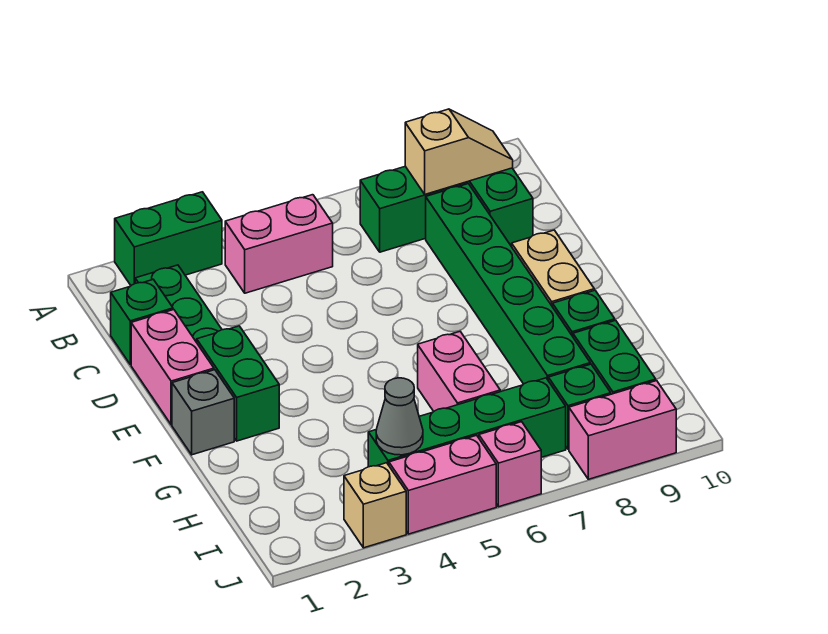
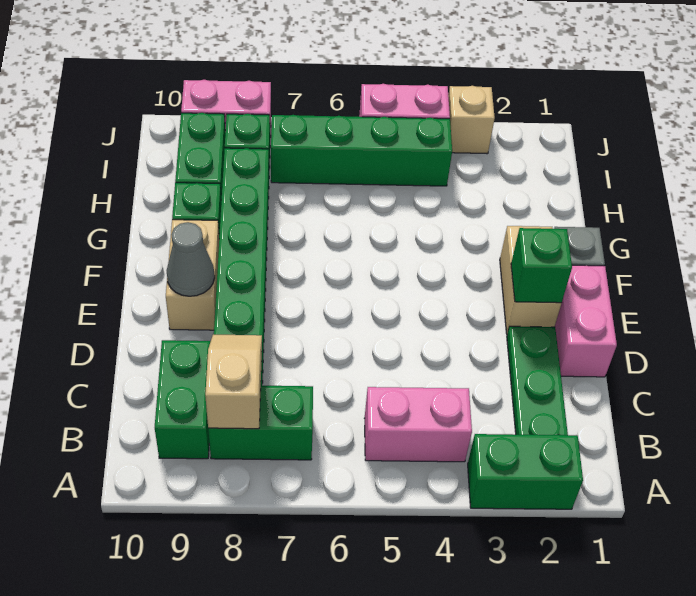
tan 1x2 slope [405,109,513,194] -> tan 1x2 slope turned to [205,334,262,429]
green 1x1 brick [111,279,173,364] -> green 1x1 brick moved to [511,228,572,303]
green 1x2 brick [197,326,279,441] -> tan 1x2 brick [500,226,561,334]
pink 1x2 brick [418,332,500,411] -> none
grey 1x1 cone [376,378,423,455] -> grey 1x1 cone moved to [167,222,215,296]
pink 1x1 brick [479,422,541,507] -> none

